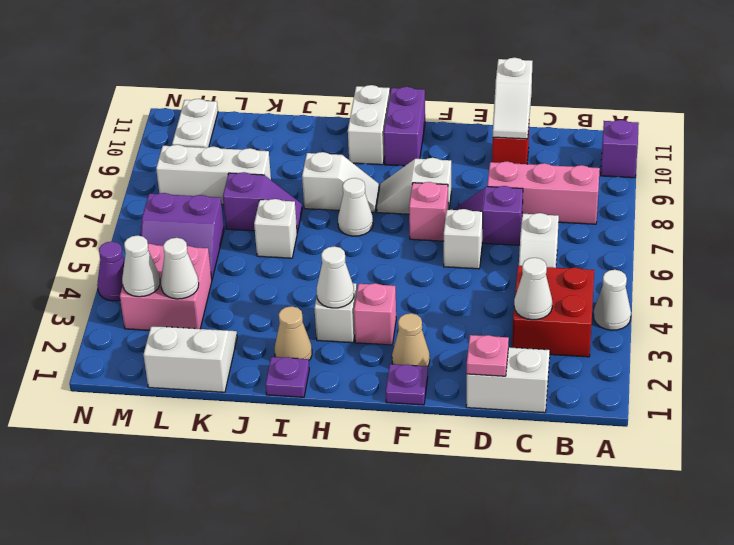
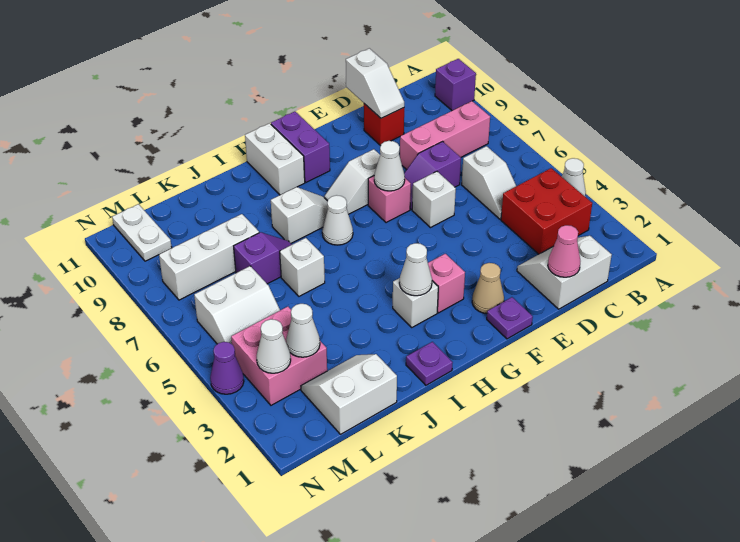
white 1x1 cone [514,258,552,320] -> white 1x1 cone moved to [374,141,405,191]
pink 1x1 plate [467,335,509,376] -> pink 1x1 cone [548,225,580,277]
tan 1x1 cone [275,306,312,360] -> none
purple 2x2 slope [141,193,224,279] -> white 2x2 slope [194,266,280,344]

